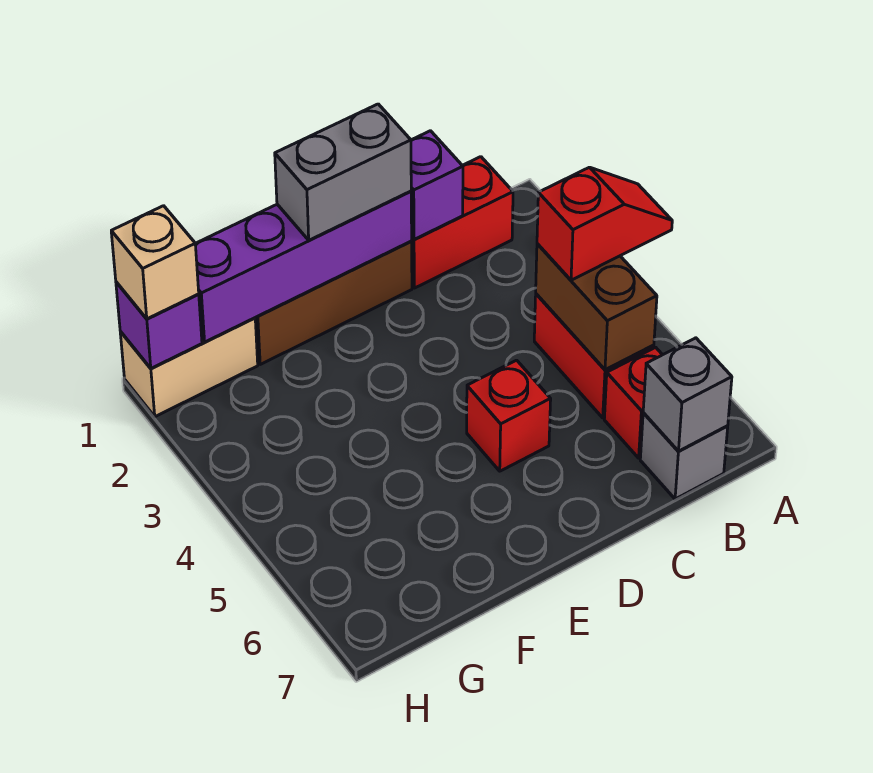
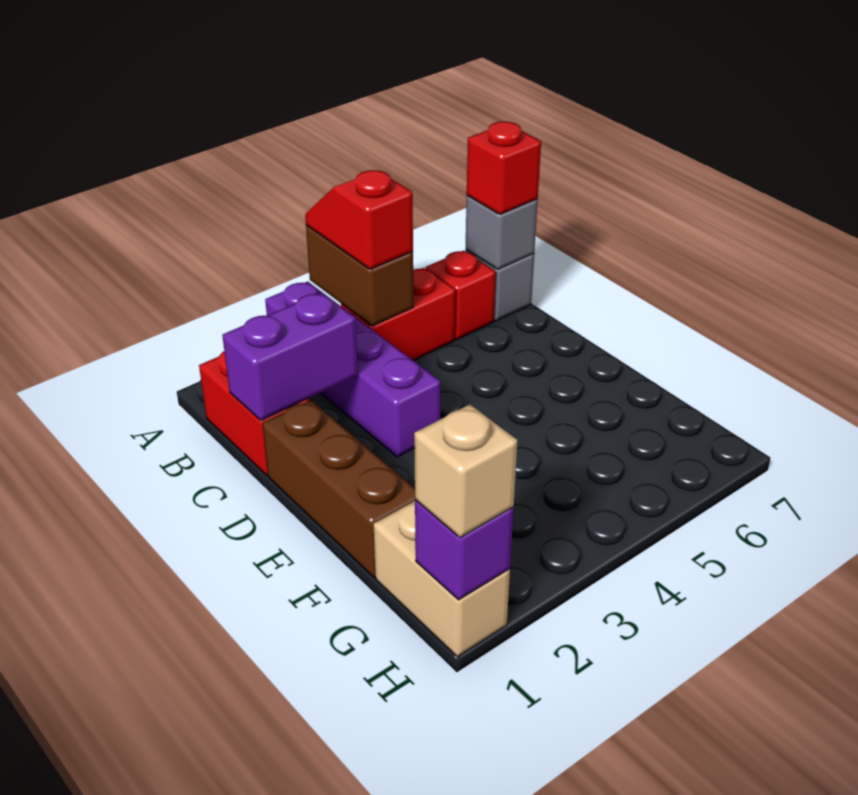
brown 1x2 brick [536,244,657,370] -> brown 1x2 brick turned to [306,225,414,326]
purple 1x1 brick [411,131,463,239] -> purple 1x2 brick [222,293,358,420]
purple 1x4 brick [195,191,412,342] -> purple 1x4 brick moved to [265,282,440,457]
grey 1x2 brick [275,104,411,240] -> none
red 1x1 brick [467,360,551,471] -> red 1x1 brick moved to [467,122,541,214]

